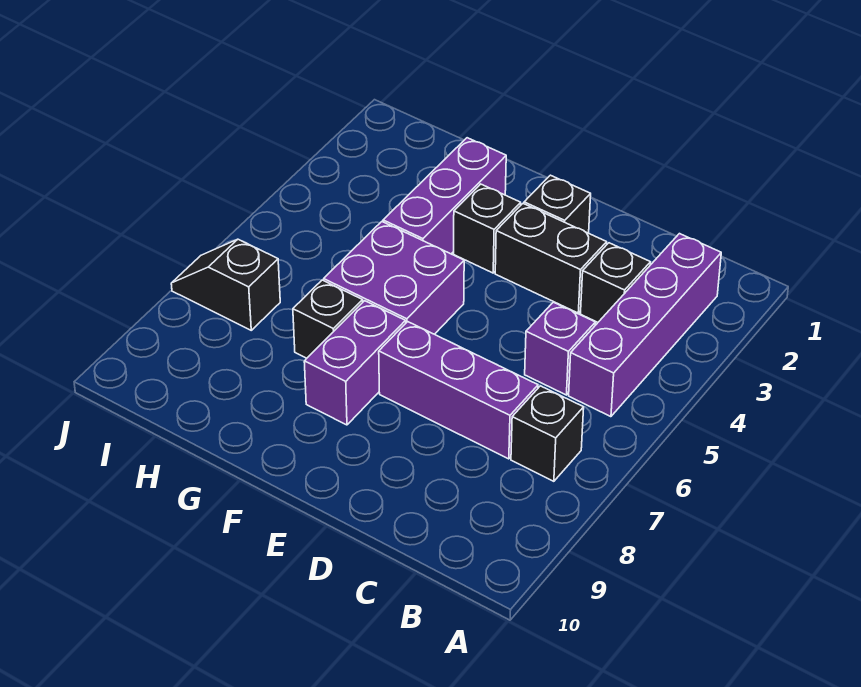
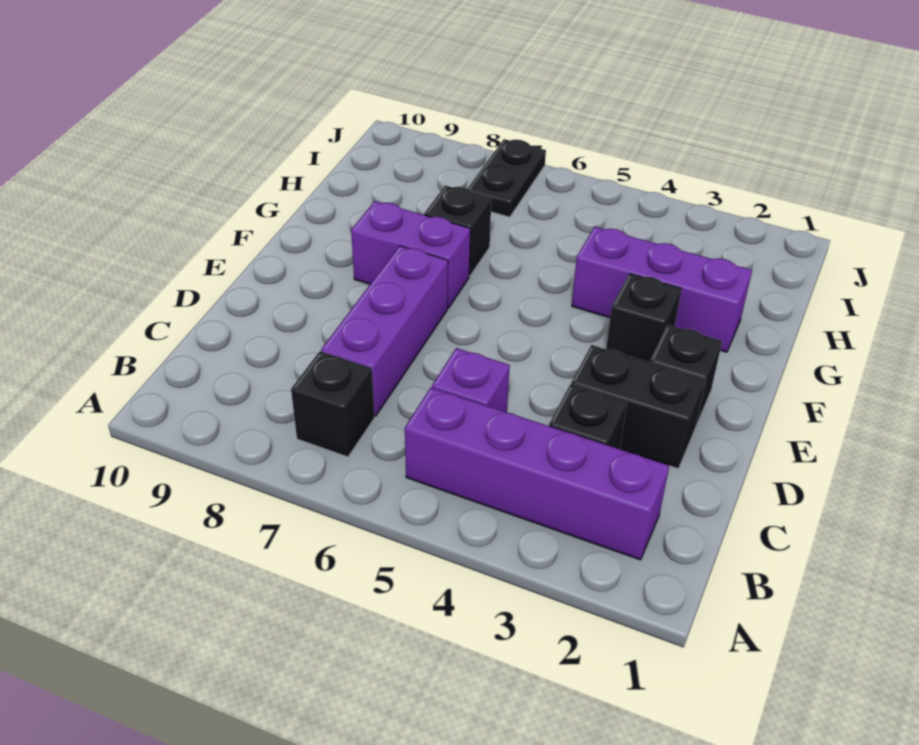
black 1x2 brick [495,204,607,313] -> black 1x2 brick turned to [571,345,706,469]
purple 2x2 brick [324,222,464,334] -> none
black 1x2 slope [171,239,280,330] -> black 1x2 plate [467,139,546,217]

